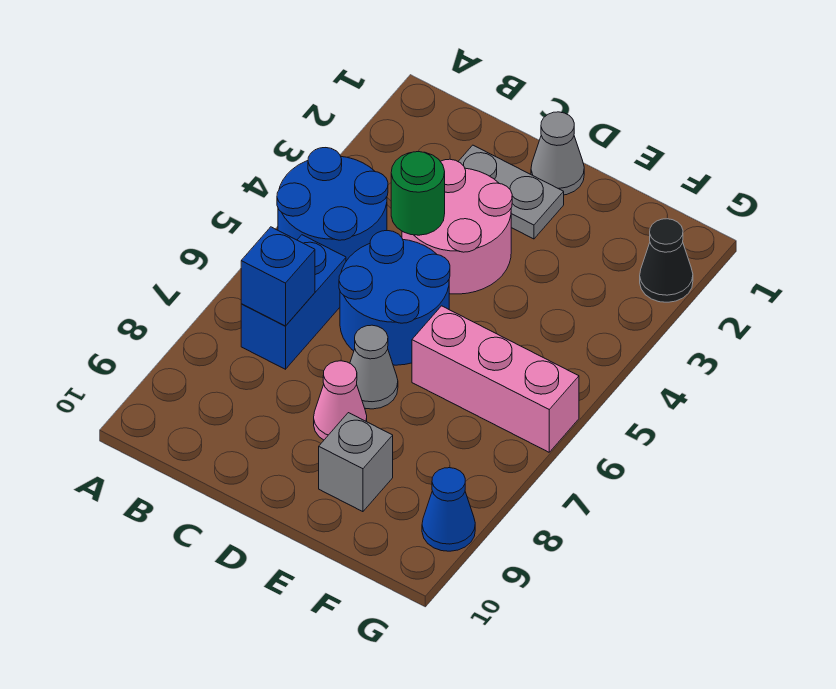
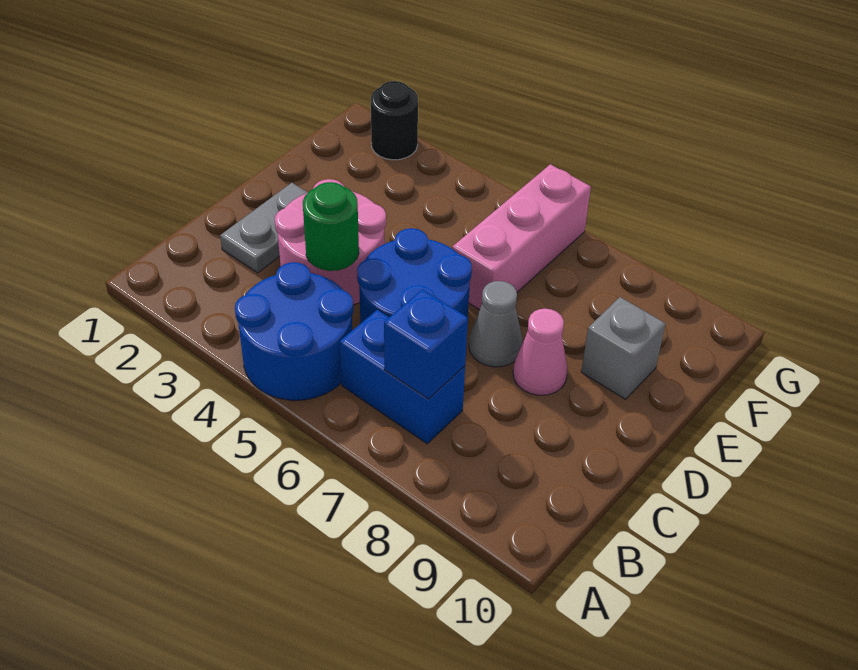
grey 1x1 cone [531,112,584,195] -> none
black 1x1 cone [640,219,693,302] -> black 1x1 round brick [371,81,418,160]
blue 1x1 cone [422,468,475,551] -> none

